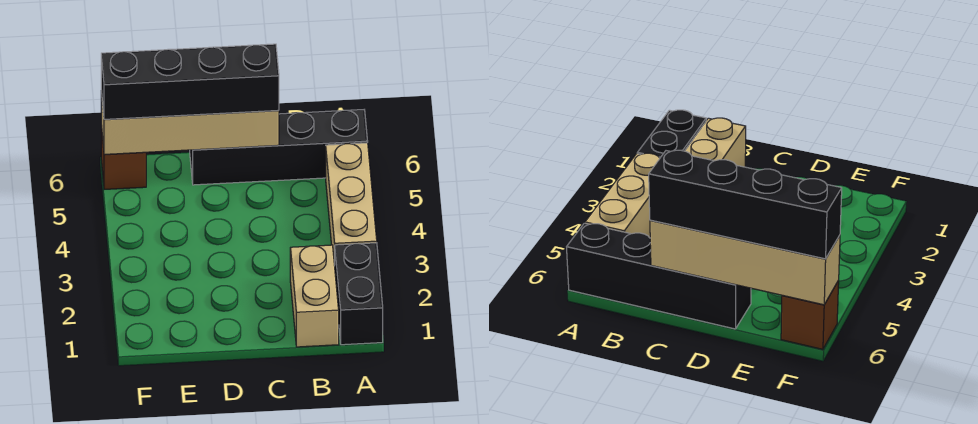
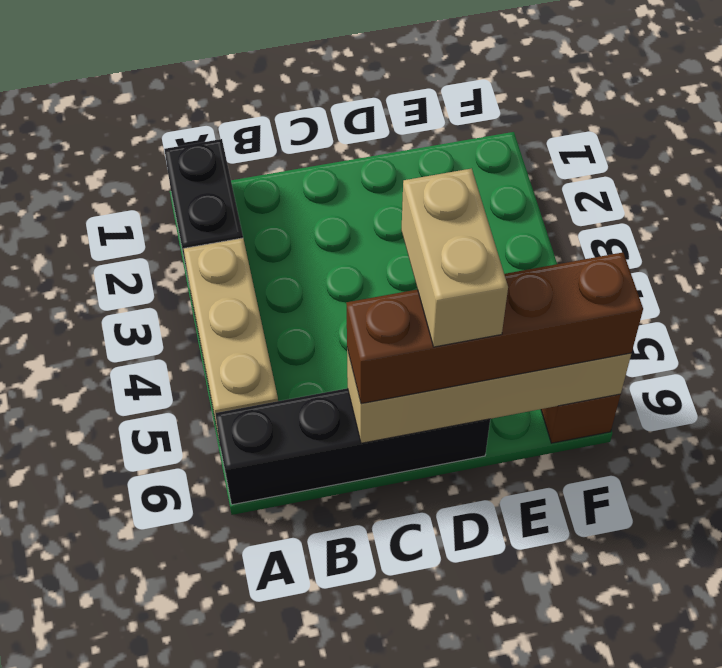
tan 1x2 brick [290,245,339,347] -> tan 1x2 brick moved to [401,168,508,347]
black 1x4 brick [101,44,279,119] -> brown 1x4 brick [346,252,643,404]

